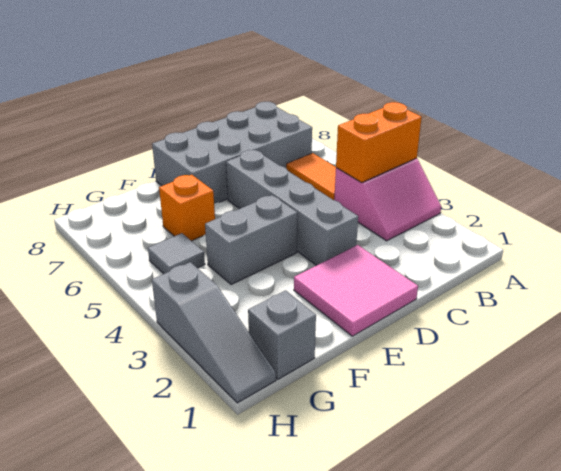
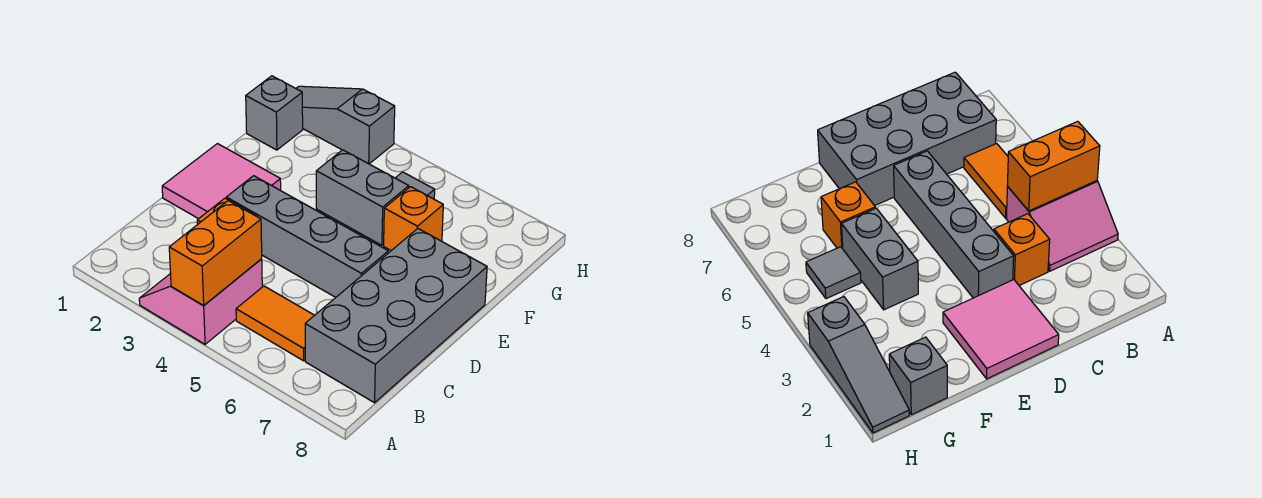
none -> orange 1x1 brick [994,214,1050,285]
grey 1x2 brick [205,195,297,285] -> grey 1x2 brick turned to [316,150,409,245]

